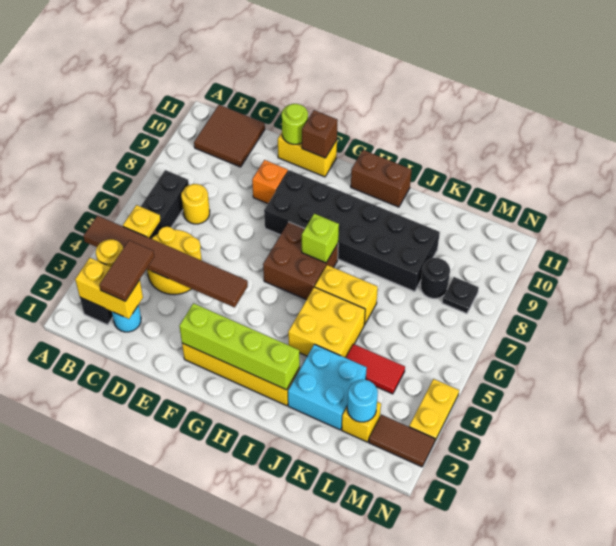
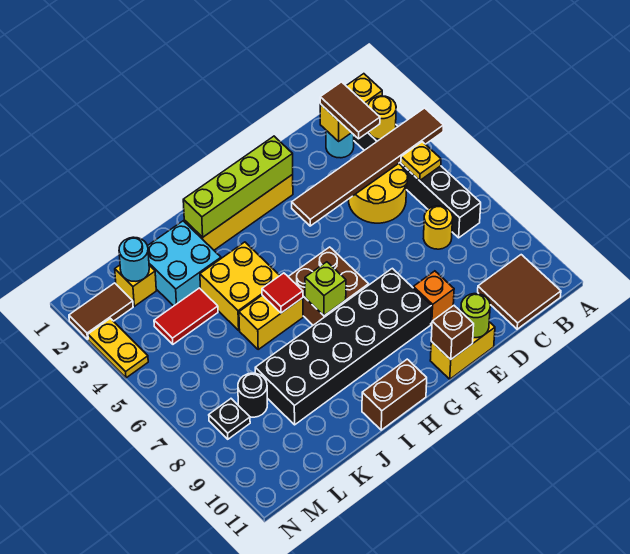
none -> red 1x1 tile [262,273,303,313]

